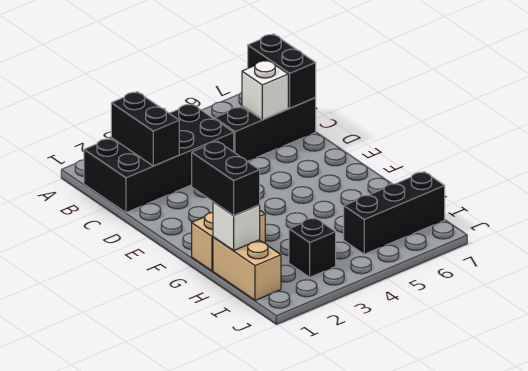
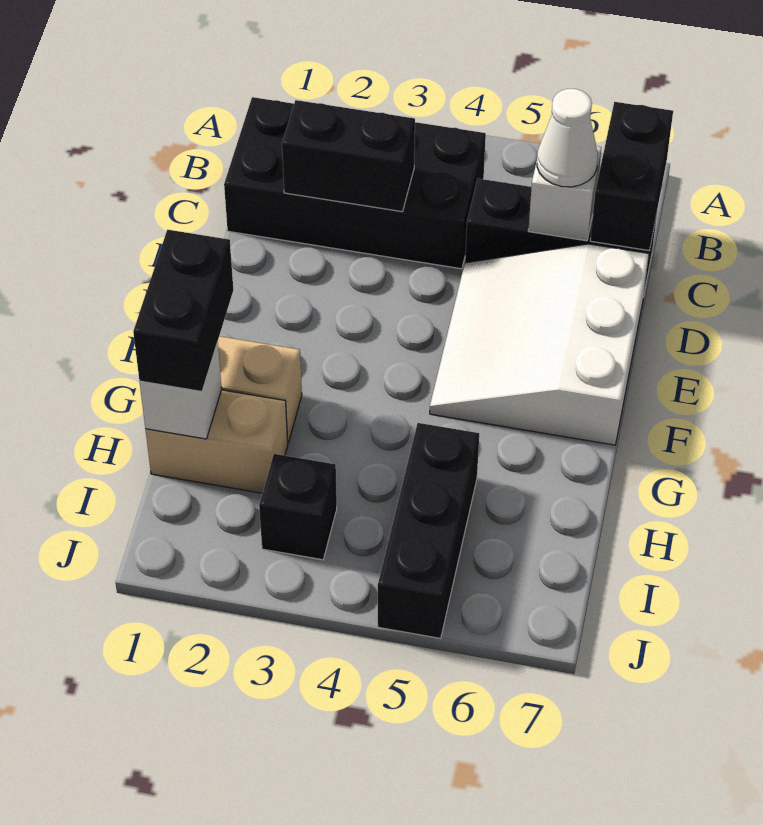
black 1x2 brick [111,92,179,166] -> black 1x2 brick turned to [282,100,415,212]
none -> white 1x1 cone [537,89,598,187]
none -> white 3x3 slope [430,244,649,445]
tan 1x2 brick [213,237,281,300] -> tan 1x2 brick turned to [145,390,288,493]
black 1x3 brick [344,172,445,254] -> black 1x3 brick turned to [378,423,479,638]

